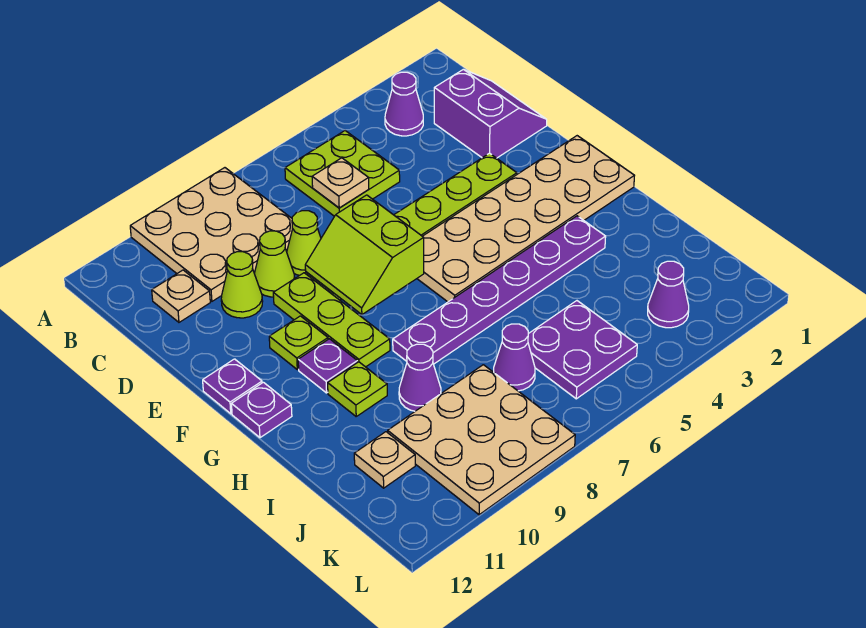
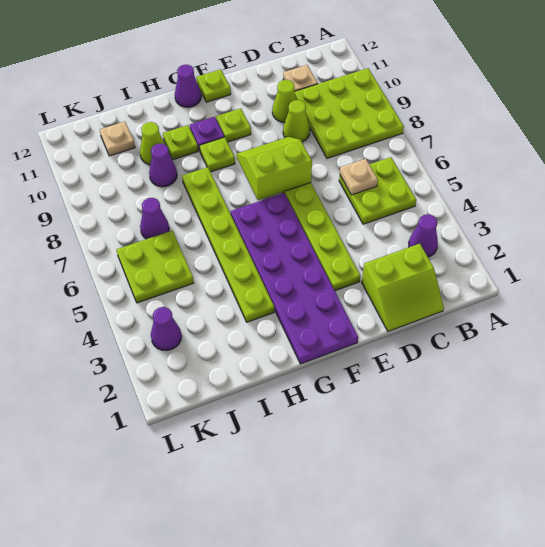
tan 3x3 plate [130,168,293,301] -> lime 3x3 plate [294,68,404,158]
purple 2x2 slope [434,69,547,158] -> lime 2x2 slope [362,244,444,331]
lime 1x1 cone [287,211,321,275] -> lime 1x1 cone moved to [140,122,165,165]
lime 1x3 plate [273,273,390,367] -> lime 1x1 plate [199,137,235,172]
tan 2x6 plate [417,136,634,302] -> purple 2x6 plate [231,193,358,364]
purple 1x1 plate [203,359,262,414] -> lime 1x1 plate [197,69,231,102]
purple 1x1 plate [232,382,292,438] -> purple 1x1 cone [175,65,201,107]
purple 1x6 plate [393,216,606,364] -> lime 1x6 plate [182,167,274,322]
purple 2x2 plate [528,301,637,399] -> lime 2x2 plate [116,231,194,303]
tan 3x3 plate [388,365,575,515] -> none

